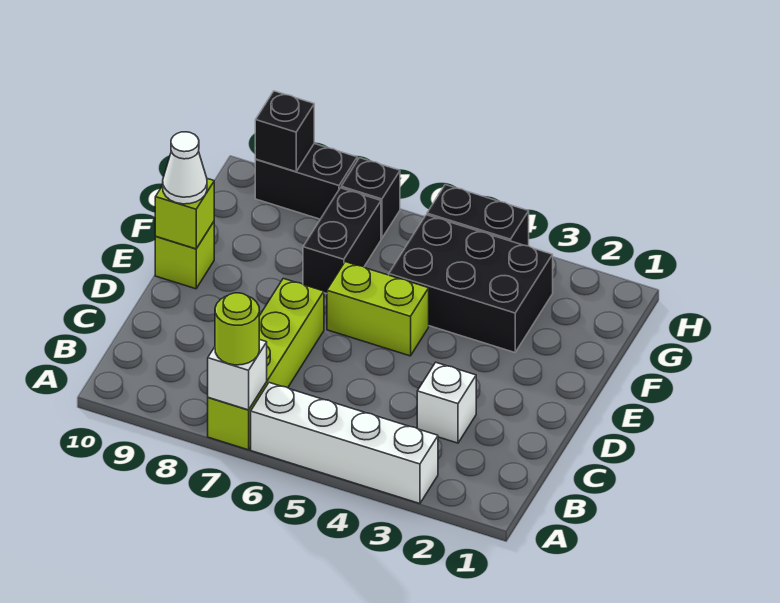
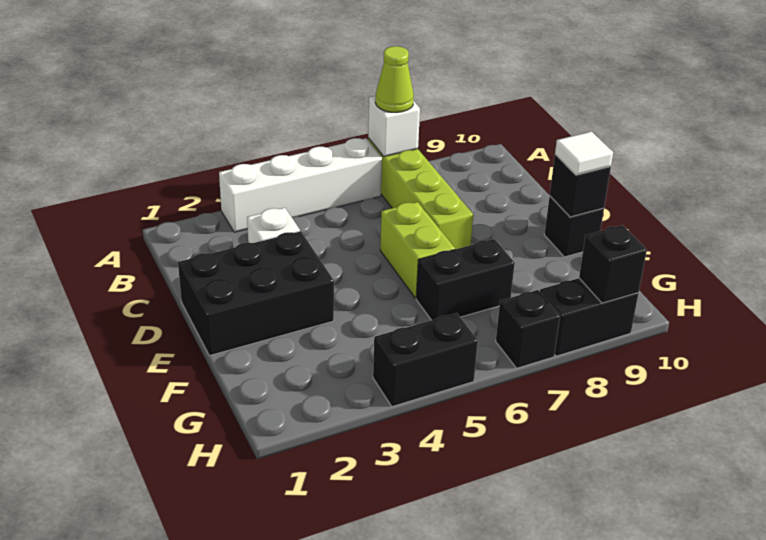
lime 1x1 round brick [215,293,259,365] -> lime 1x1 cone [375,46,414,113]
lime 1x2 brick [327,262,429,356] -> lime 1x2 brick turned to [380,202,455,298]
lime 1x1 brick [155,222,214,289] -> black 1x1 brick [544,196,604,257]
lime 1x1 brick [155,179,214,249] -> black 1x1 brick [550,154,611,217]
white 1x1 cone [163,132,207,204] -> white 1x1 tile [555,132,613,175]
black 2x3 brick [389,215,553,352] -> black 2x3 brick moved to [178,231,334,356]
black 1x2 brick [303,188,381,294] -> black 1x2 brick turned to [416,239,515,320]

